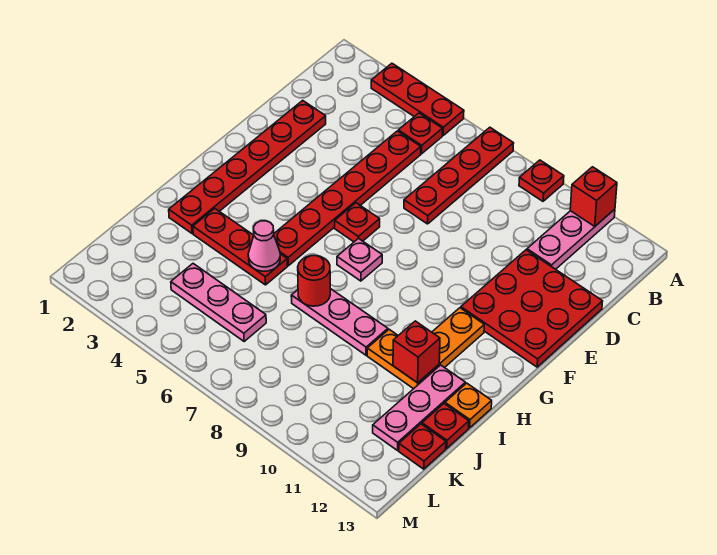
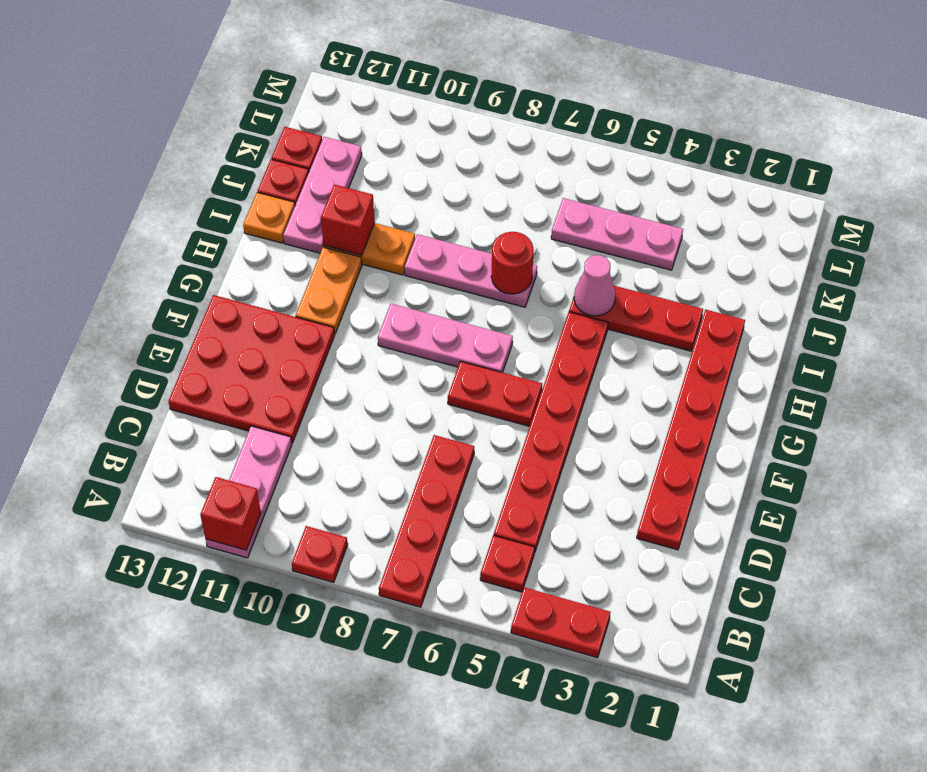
red 1x3 plate [371,63,464,135] -> red 1x2 plate [511,587,610,658]
red 1x1 plate [335,203,380,242] -> red 1x2 plate [448,361,542,426]
pink 1x1 plate [337,238,382,281] -> pink 1x3 plate [378,304,513,373]

